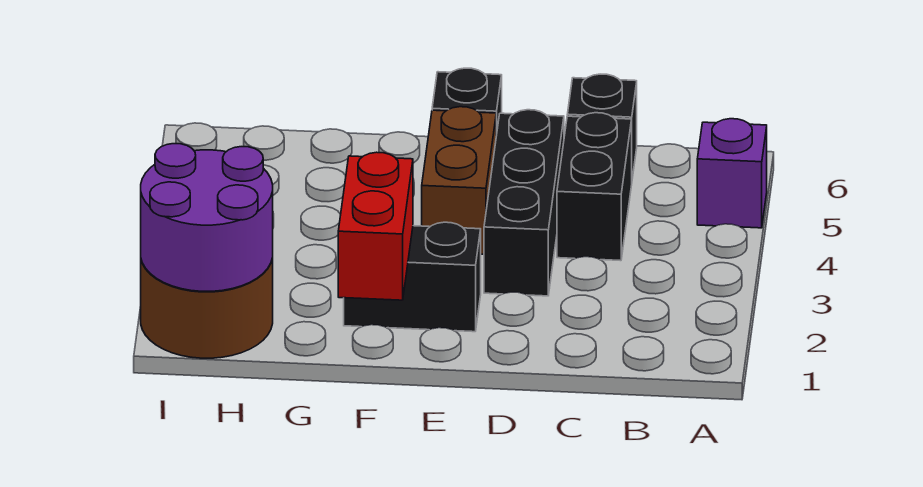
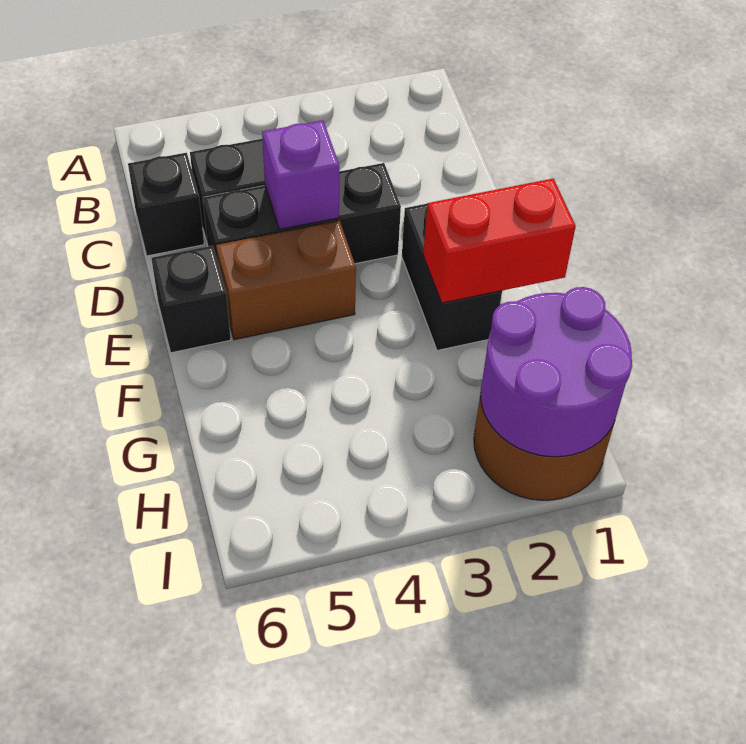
purple 1x1 brick [697,119,767,228] -> purple 1x1 brick moved to [262,120,339,229]

